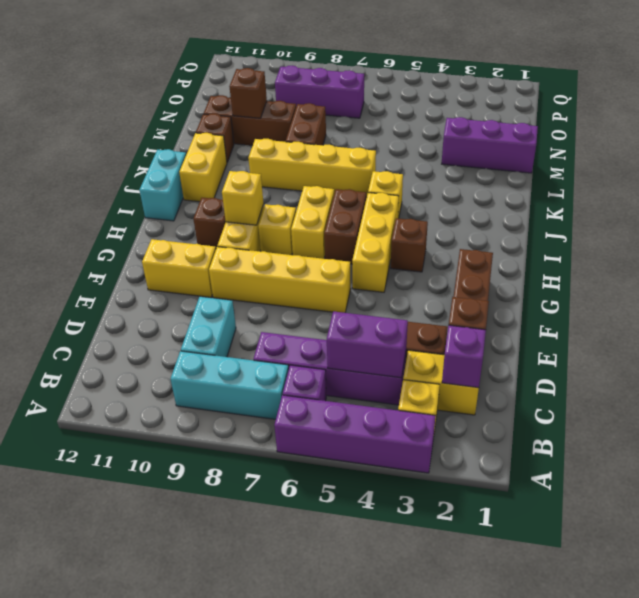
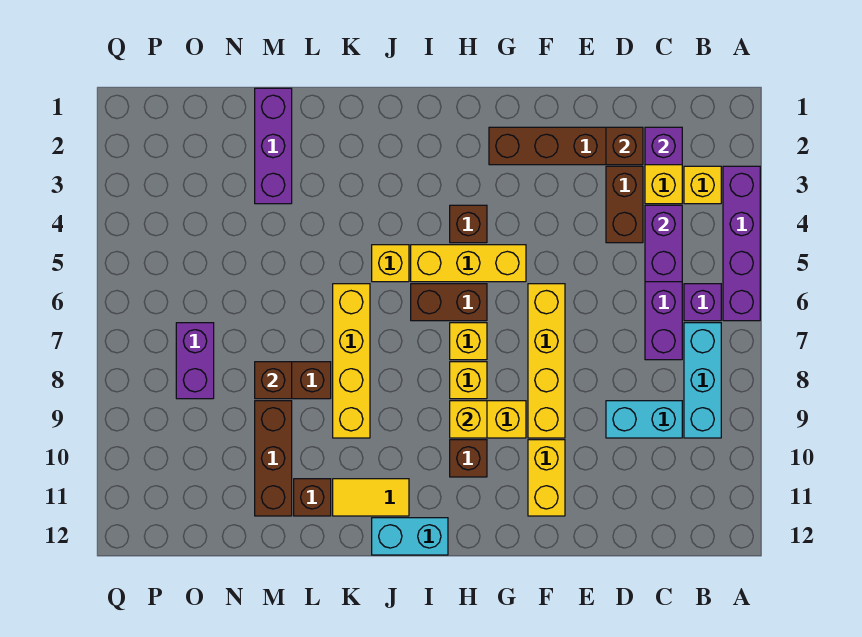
yellow 1x2 brick [291,186,334,259] -> yellow 1x1 brick [450,323,487,360]
yellow 1x2 brick [179,133,227,202] -> yellow 1x2 tile [333,479,409,516]
brown 1x1 brick [229,68,267,118] -> brown 1x1 brick moved to [255,362,292,399]
purple 1x3 brick [275,66,364,118] -> purple 1x2 brick [176,323,214,399]

